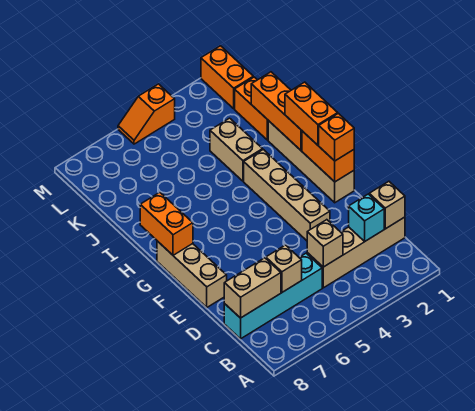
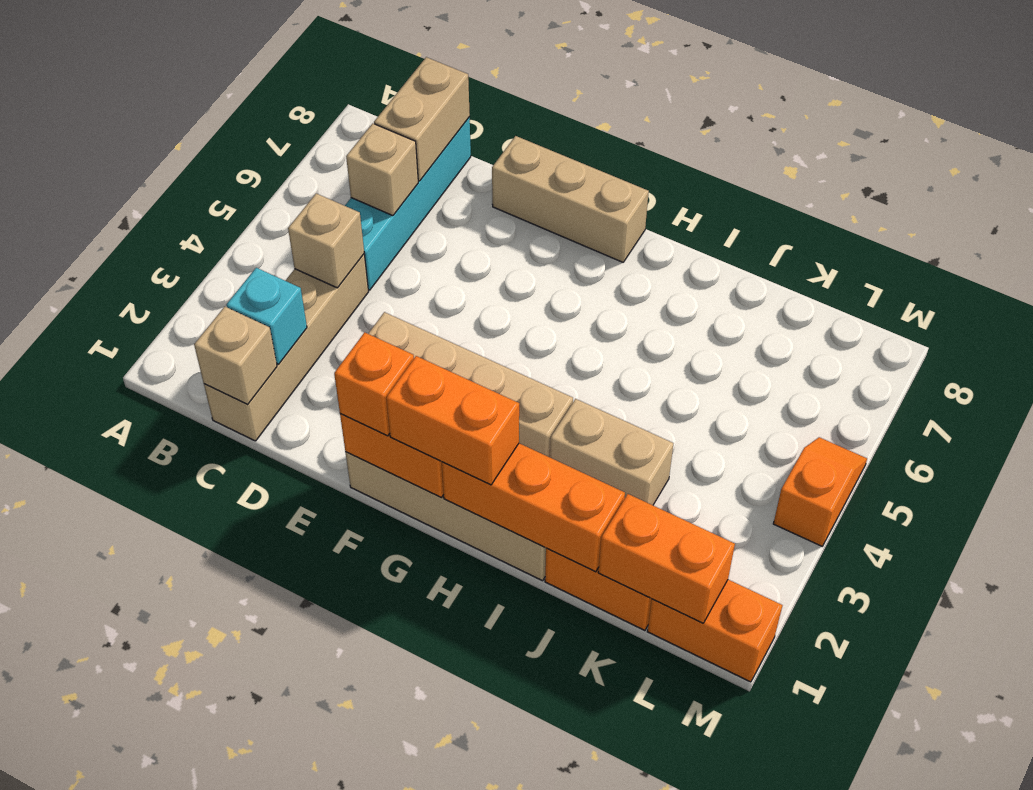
orange 1x2 brick [140,192,193,255] -> orange 1x2 brick moved to [598,494,735,623]

